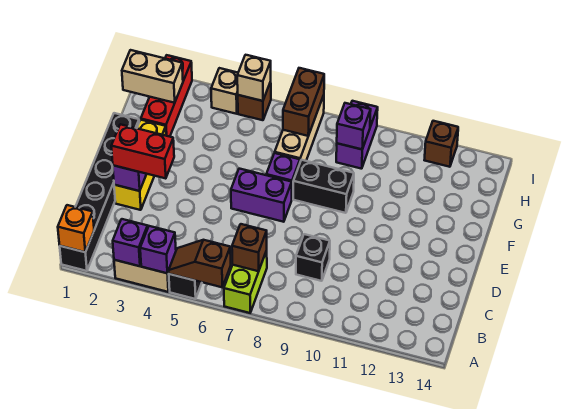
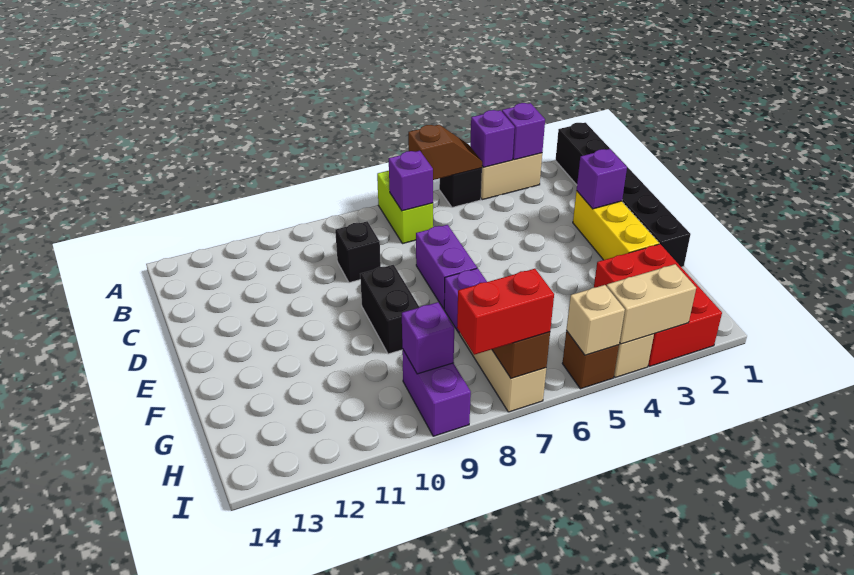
orange 1x1 brick [58,205,94,252] -> none
brown 1x1 brick [232,224,267,271] -> purple 1x1 brick [389,151,433,211]
red 1x2 brick [111,124,174,178] -> red 1x2 brick moved to [457,269,554,355]
purple 1x2 brick [231,169,292,222] -> purple 1x2 brick turned to [416,225,477,309]
black 1x2 brick [293,160,354,213] -> black 1x2 brick turned to [360,265,419,354]
red 1x3 brick [141,55,192,137] -> red 2x3 brick [594,244,722,366]
tan 1x2 brick [122,50,183,103] -> tan 1x2 brick moved to [606,264,696,344]
brown 1x1 brick [425,121,458,167] -> none

